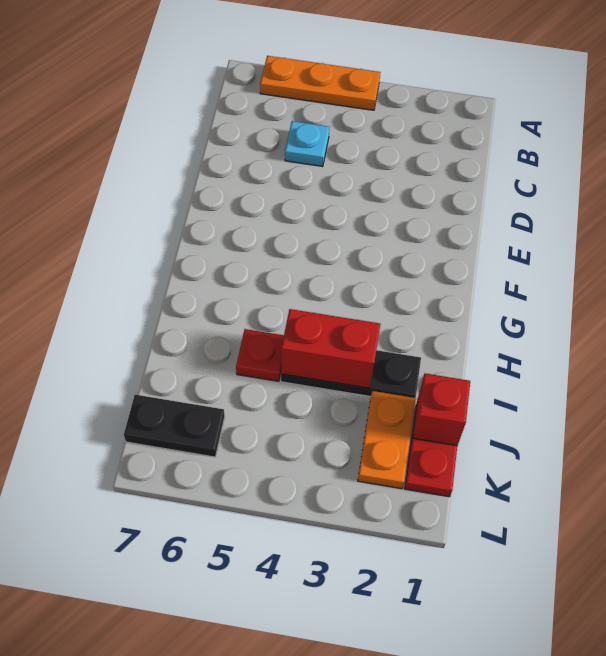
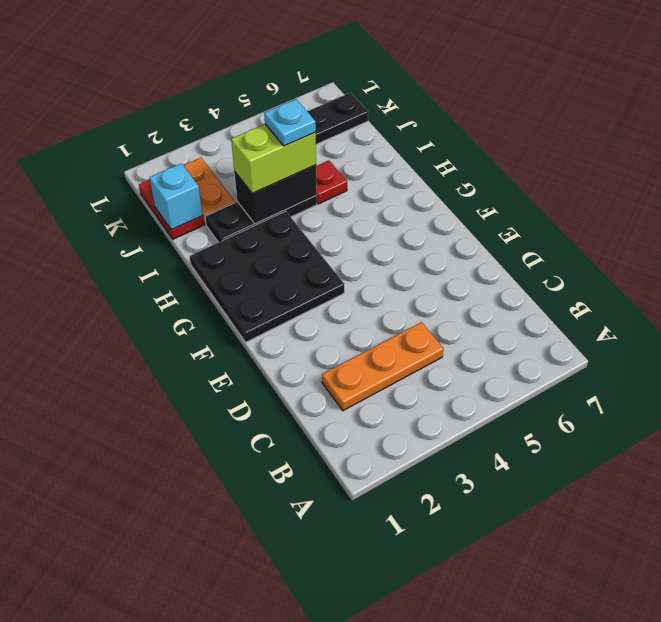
orange 1x3 plate [260,56,380,110] -> orange 1x3 plate moved to [322,322,444,411]
cyan 1x1 plate [285,121,330,167] -> cyan 1x1 plate moved to [264,99,316,146]
none -> black 3x3 plate [190,211,344,342]
red 1x2 brick [281,309,380,388] -> black 1x2 brick [234,165,317,224]
none -> lime 1x2 brick [231,124,316,194]
red 1x1 brick [413,373,470,446] -> cyan 1x1 brick [150,163,203,230]

